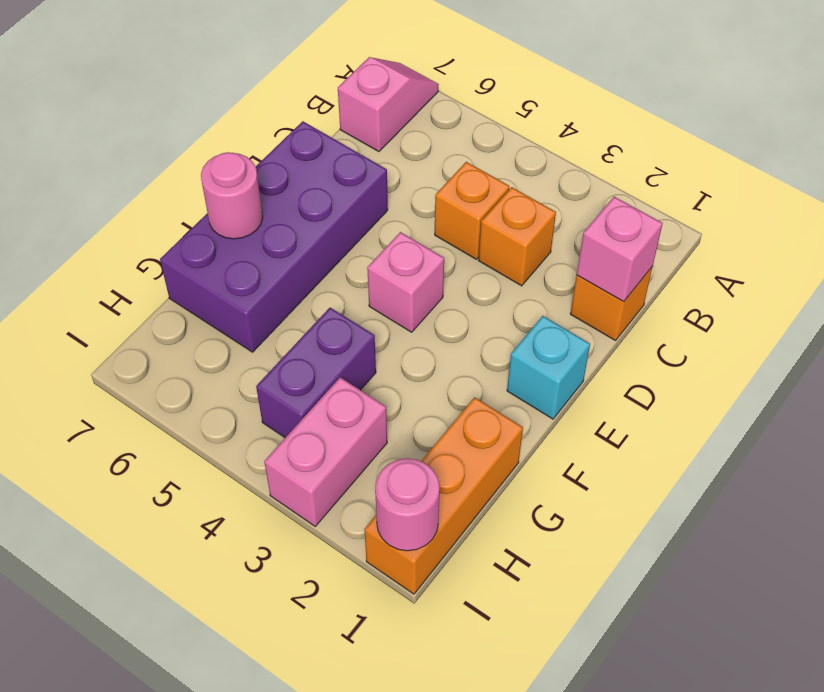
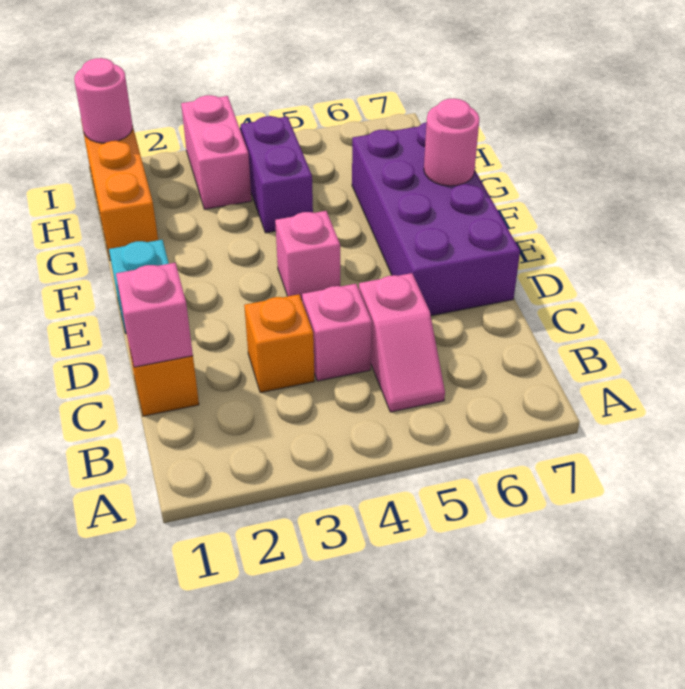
pink 1x2 slope [338,57,439,152] -> pink 1x2 slope moved to [359,273,445,412]
orange 1x1 brick [435,162,509,259] -> pink 1x1 brick [302,284,372,381]

